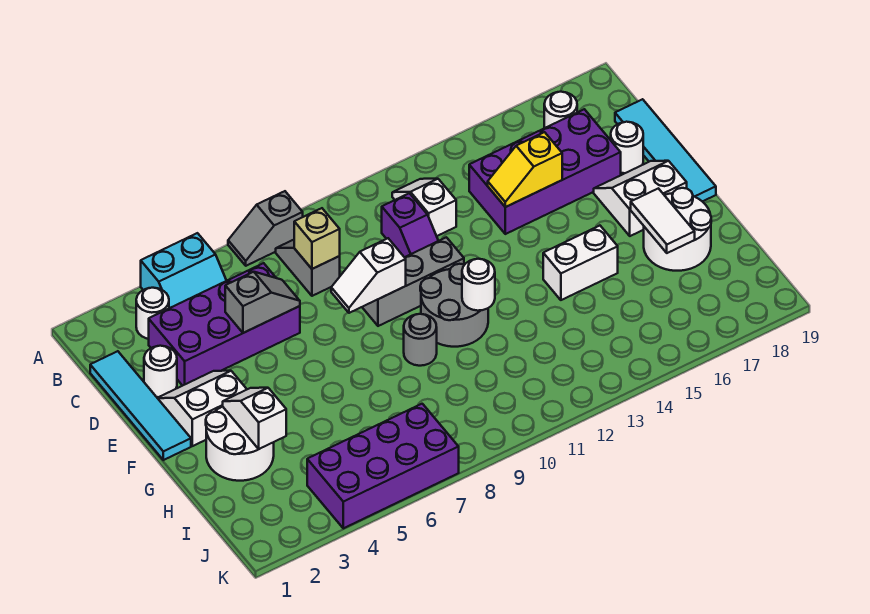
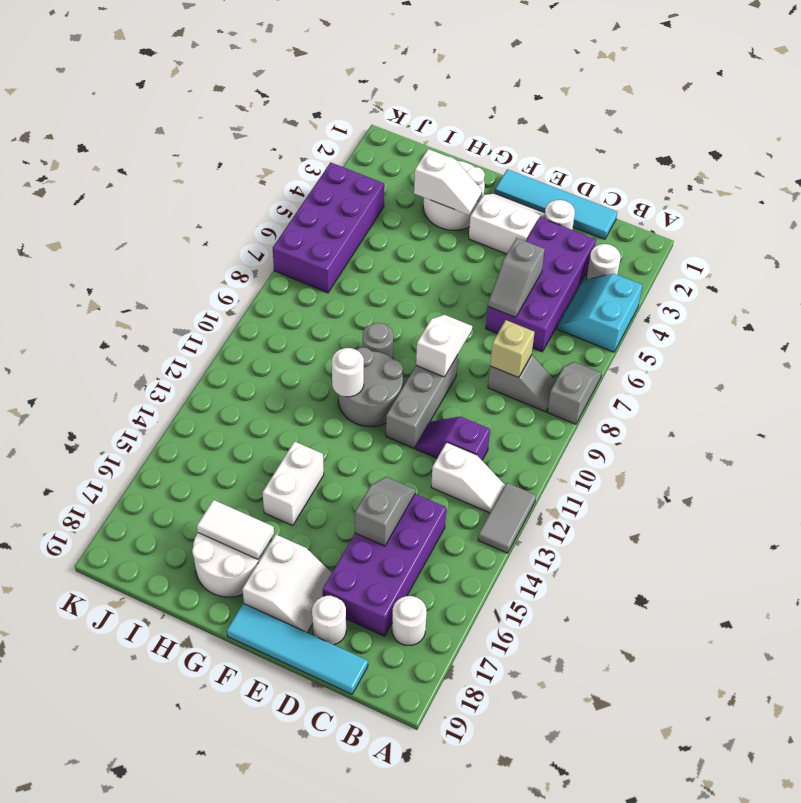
none -> grey 1x2 tile [478,483,536,553]
yellow 1x2 slope [488,132,562,207] -> grey 1x2 slope [355,477,415,546]
white 2x2 slope [158,371,247,446] -> white 2x2 slope turned to [469,193,545,254]

